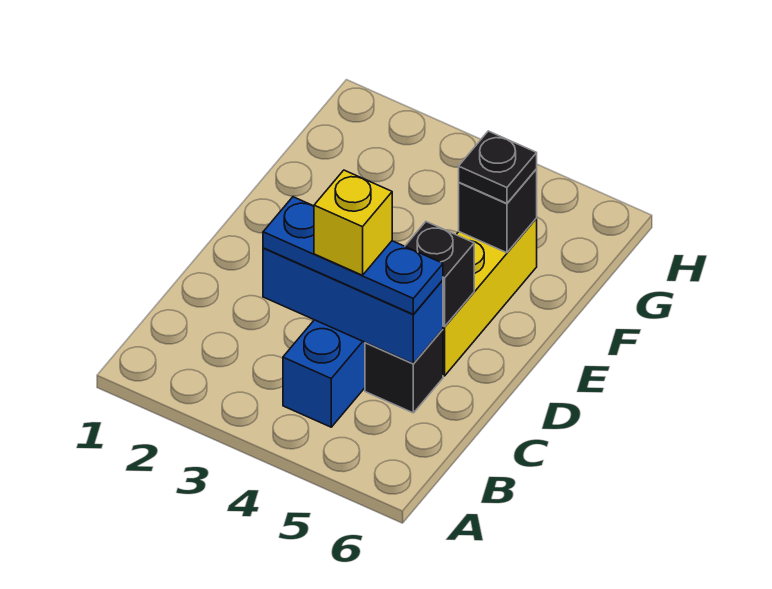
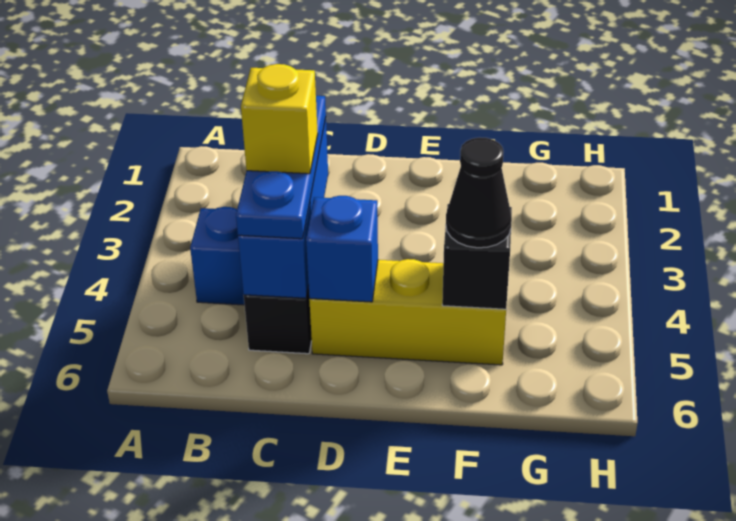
black 1x1 brick [405,222,474,327] -> blue 1x1 brick [306,196,378,302]
black 1x1 plate [459,131,537,203] -> black 1x1 cone [446,137,512,248]

